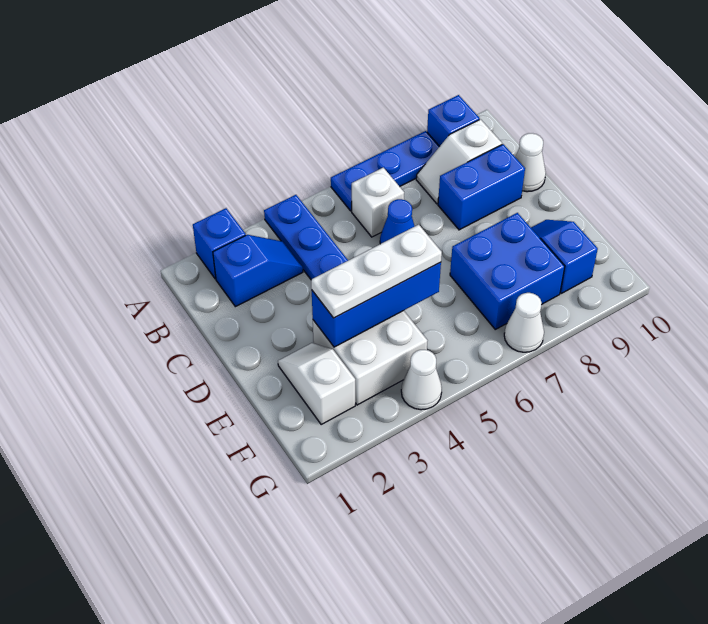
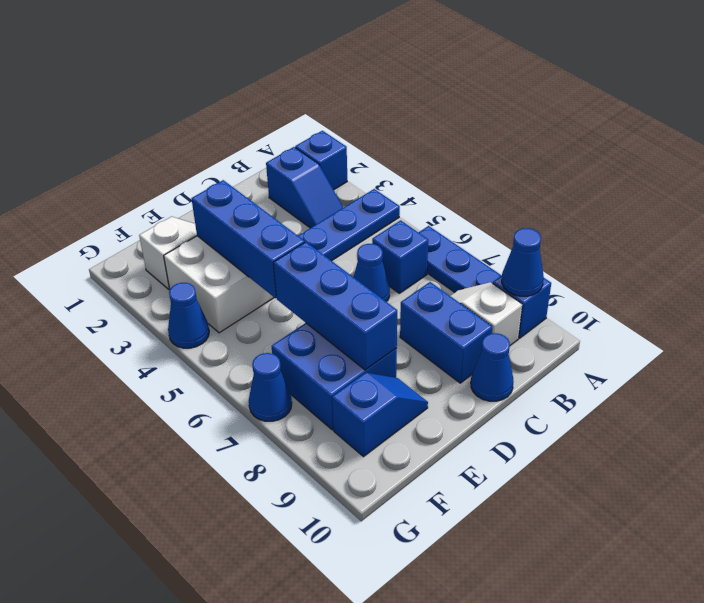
none -> blue 1x1 cone [502,228,544,296]
white 1x1 brick [352,168,404,237] -> blue 1x1 brick [372,220,428,293]
white 1x1 cone [515,133,546,192] -> blue 1x1 cone [471,333,514,401]
white 1x3 plate [311,225,442,318] -> none
none -> blue 1x3 brick [274,242,397,370]
white 1x1 cone [401,350,442,410] -> blue 1x1 cone [168,283,209,348]
white 1x1 cone [504,293,544,352] -> blue 1x1 cone [249,353,292,421]

